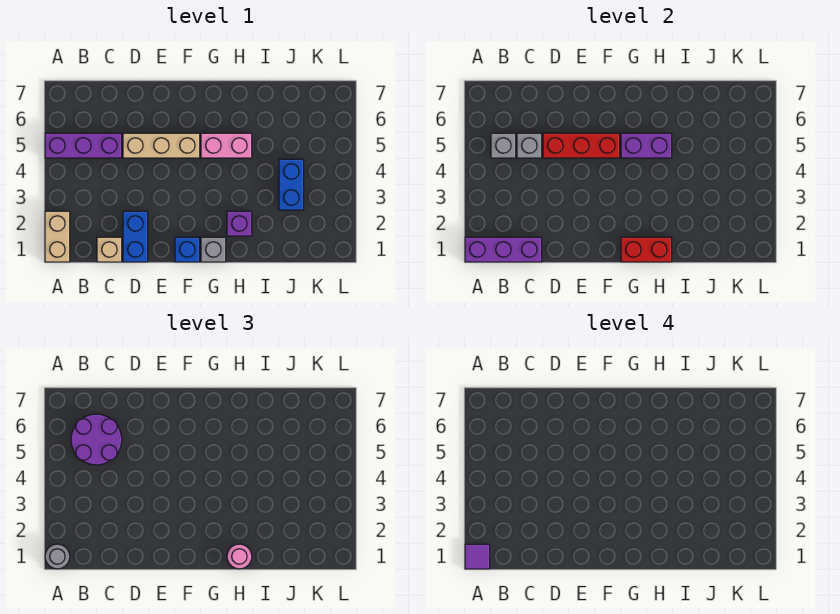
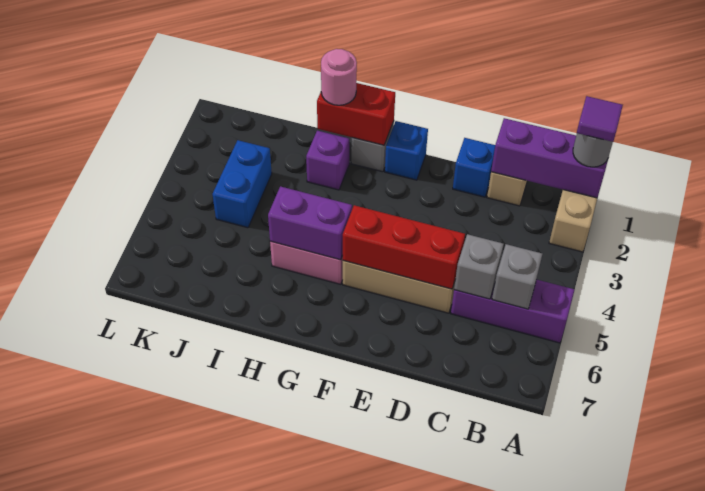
purple 2x2 round brick [71,414,122,465] -> none
blue 1x2 brick [123,211,148,262] -> blue 1x1 brick [453,138,495,197]

